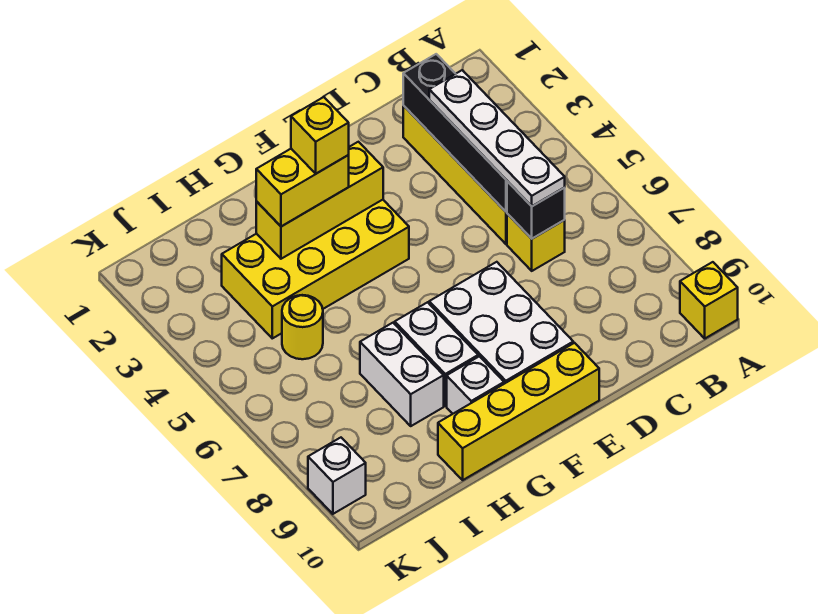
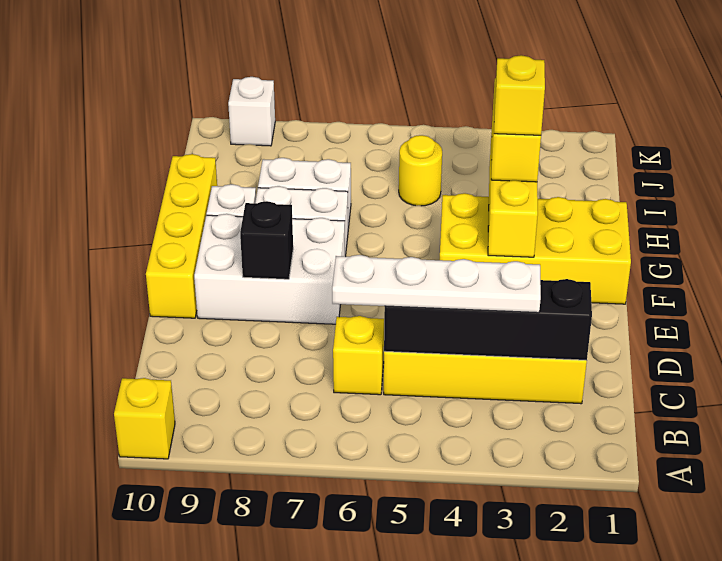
black 1x1 brick [507,181,565,239] -> black 1x1 brick moved to [240,201,293,279]
yellow 2x4 brick [222,200,409,338] -> yellow 2x4 brick turned to [440,193,631,304]

